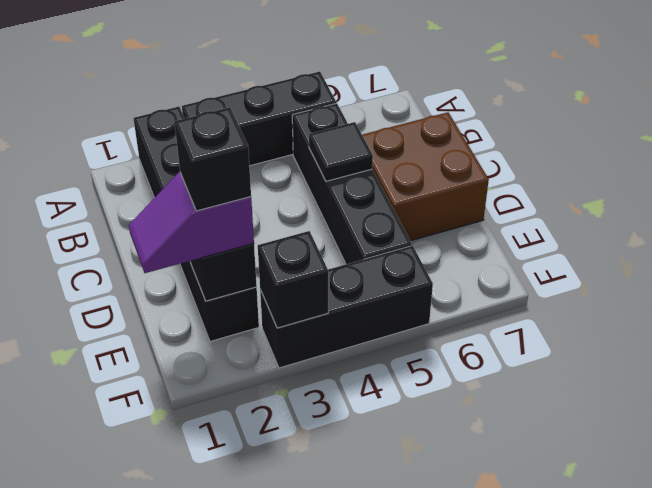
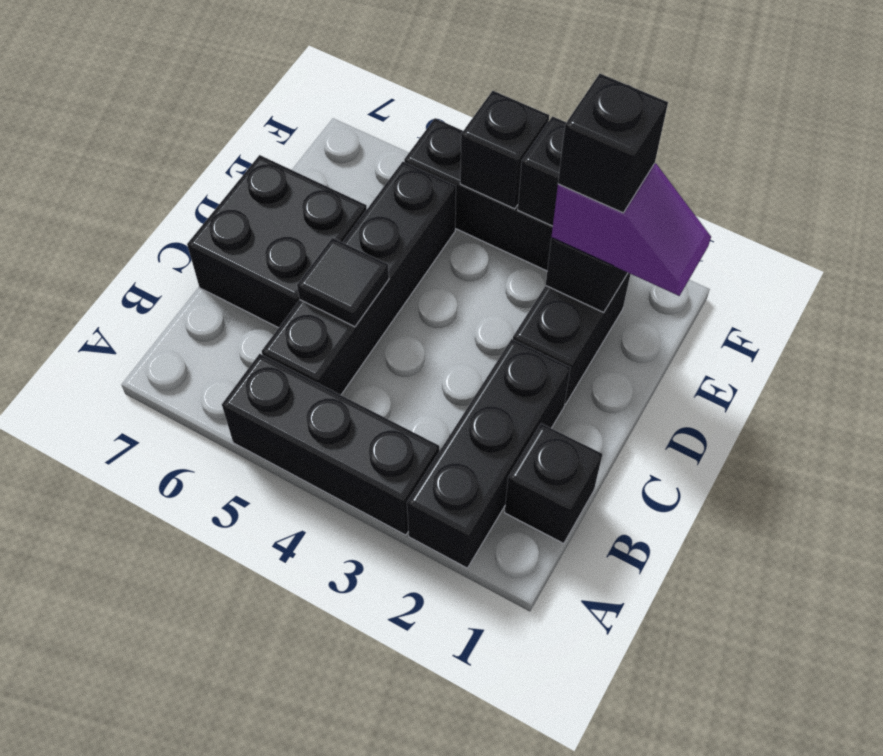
none -> black 1x1 brick [505,423,602,544]
brown 2x2 brick [362,112,489,241] -> black 2x2 brick [187,155,367,328]
none -> black 1x1 brick [460,91,549,209]

